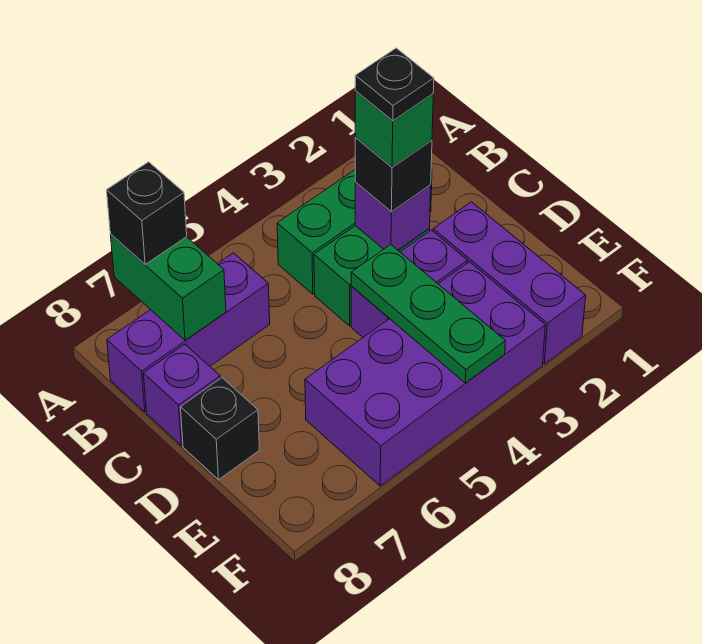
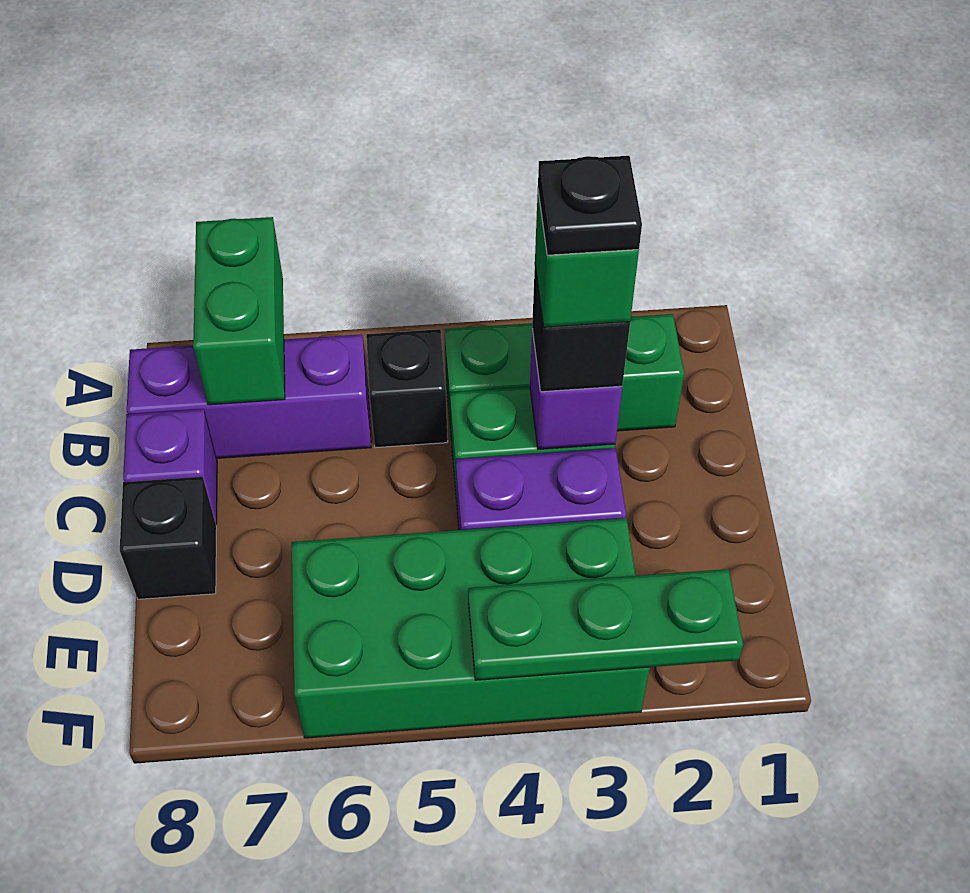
black 1x1 brick [107,162,187,264] -> black 1x1 brick moved to [366,329,448,448]
purple 1x3 brick [433,202,586,364] -> none
green 1x3 plate [351,245,505,383] -> green 1x3 plate turned to [468,569,743,680]
purple 2x4 brick [305,262,545,486] -> green 2x4 brick [292,518,650,738]

